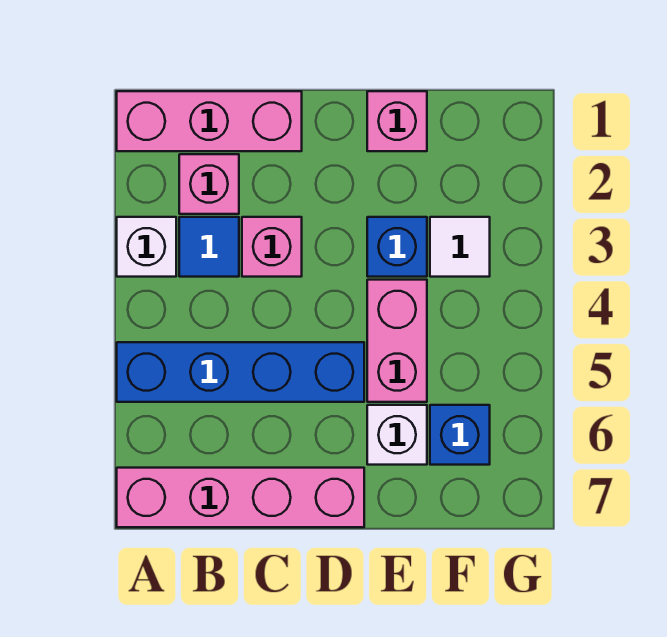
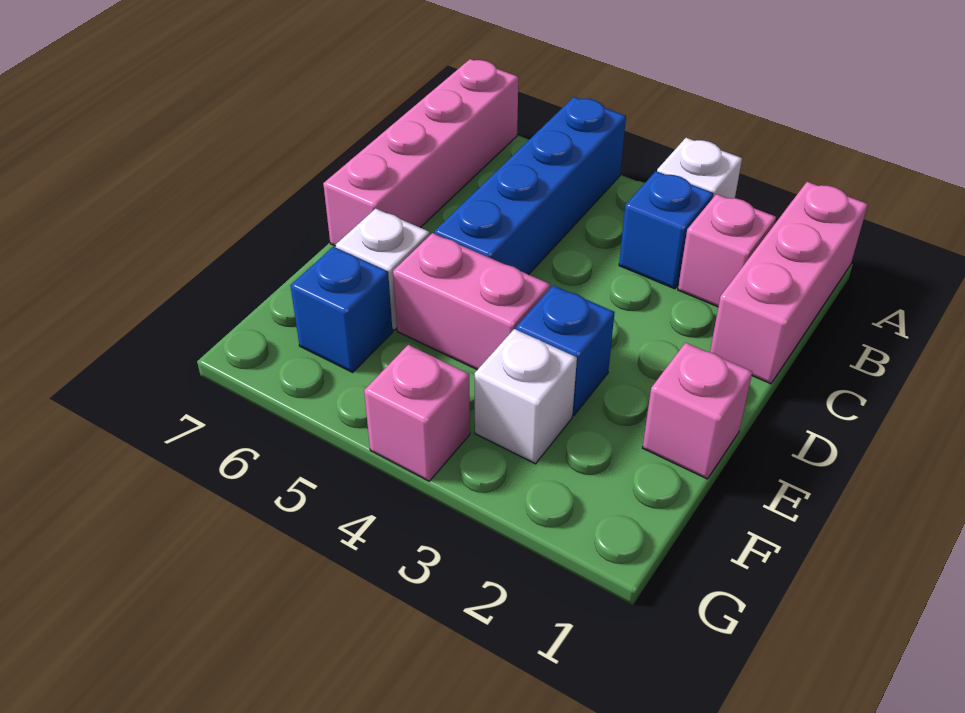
blue 1x1 tile [179,217,239,277] -> blue 1x1 brick [619,171,713,289]
pink 1x1 brick [242,217,302,277] -> pink 1x1 brick moved to [364,345,470,481]
white 1x1 tile [430,217,490,277] -> white 1x1 brick [474,329,577,464]

